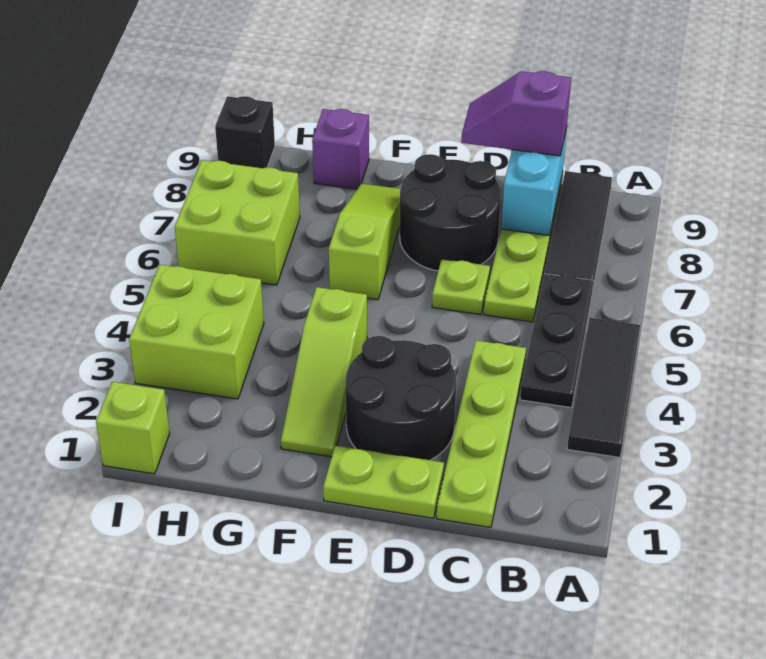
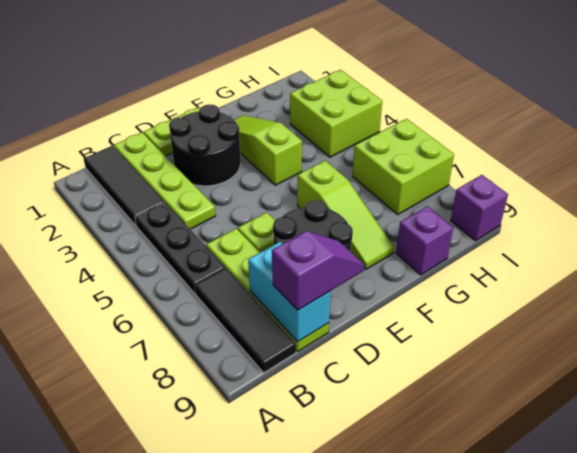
black 1x3 tile [567,318,640,458] -> black 1x3 tile moved to [84,146,164,226]
lime 1x1 brick [96,382,170,474] -> none
black 1x1 brick [215,96,275,168] -> purple 1x1 brick [451,175,508,241]

